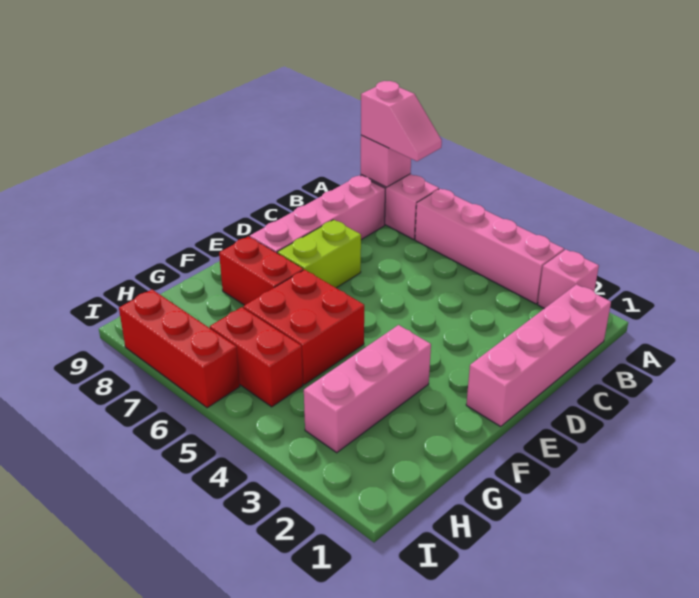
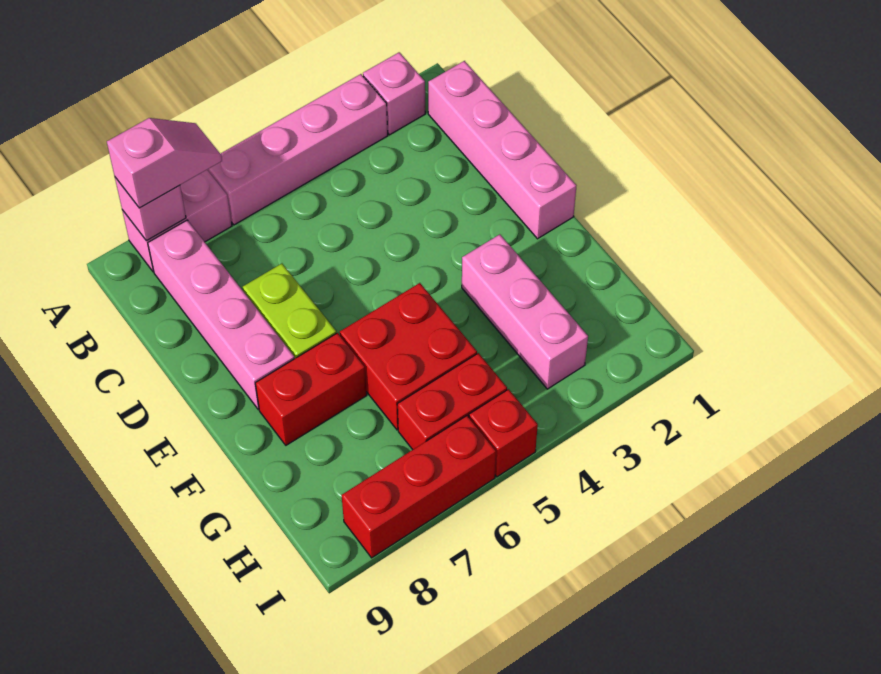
none -> red 1x1 brick [469,389,538,477]

